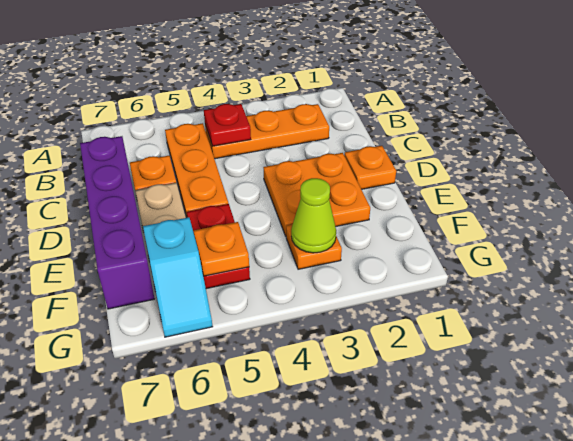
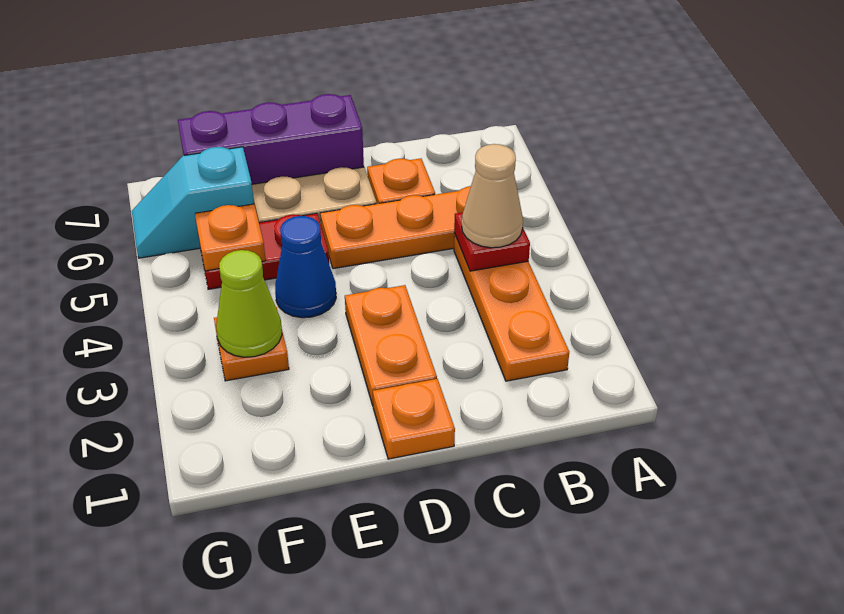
none -> tan 1x1 cone [462,144,523,248]
purple 1x4 brick [80,136,154,309] -> purple 1x3 brick [178,94,364,184]
orange 2x2 plate [263,153,370,236] -> orange 1x2 plate [345,285,437,405]
none -> blue 1x1 cone [275,216,336,318]

